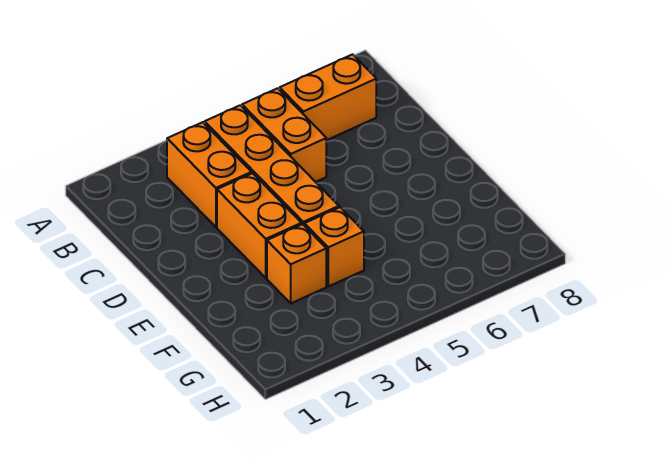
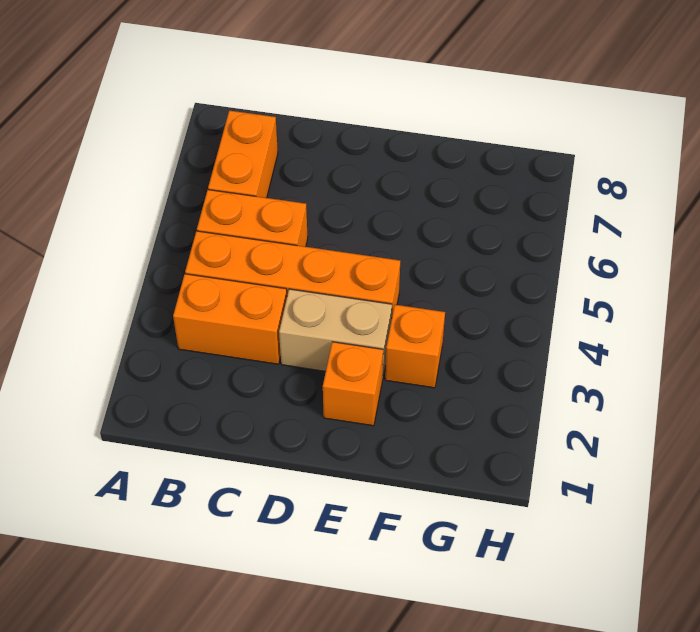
orange 1x2 brick [217,173,301,278] -> tan 1x2 brick [279,289,392,380]
orange 1x1 brick [304,207,364,286] -> orange 1x1 brick moved to [323,342,383,426]

